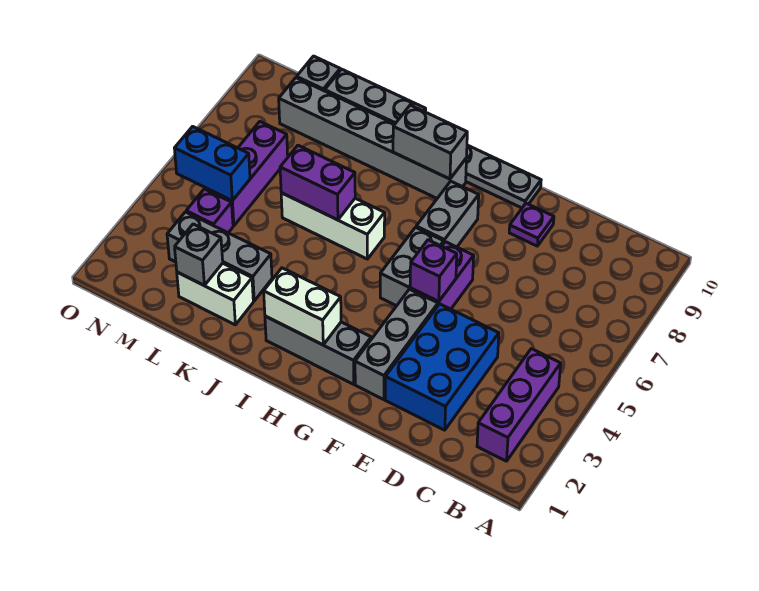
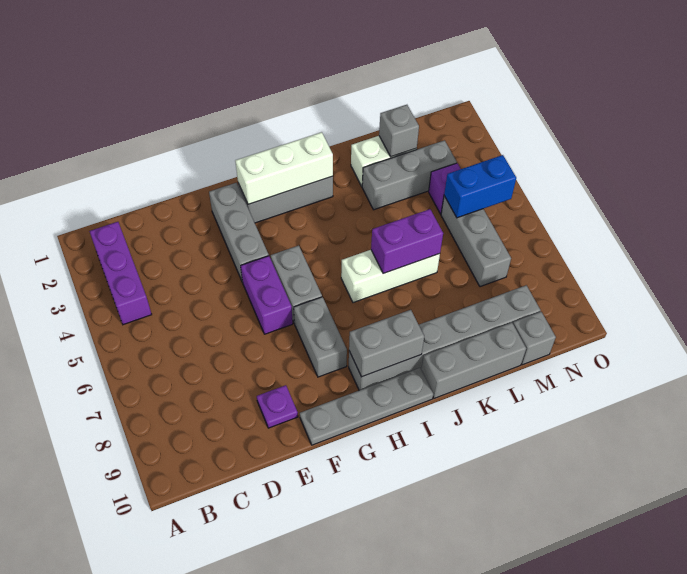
blue 2x3 brick [385,304,499,430] -> none
purple 1x1 brick [410,240,457,302] -> none
white 1x2 brick [264,268,341,345] -> white 1x3 brick [235,132,333,204]
purple 1x3 brick [205,122,288,226] -> grey 1x3 brick [441,196,511,287]

